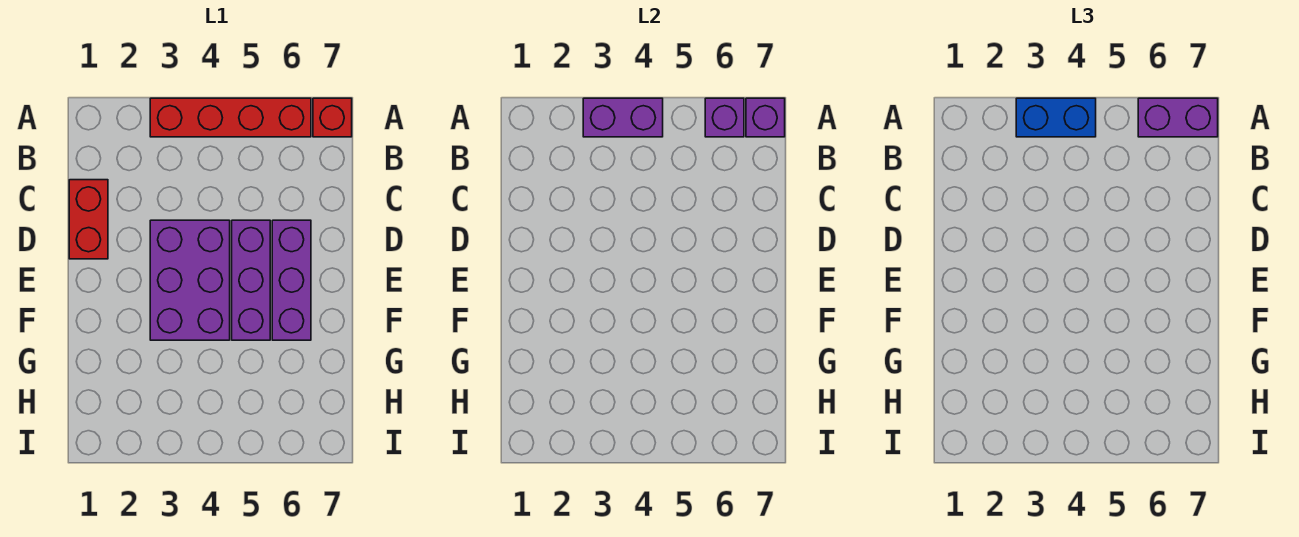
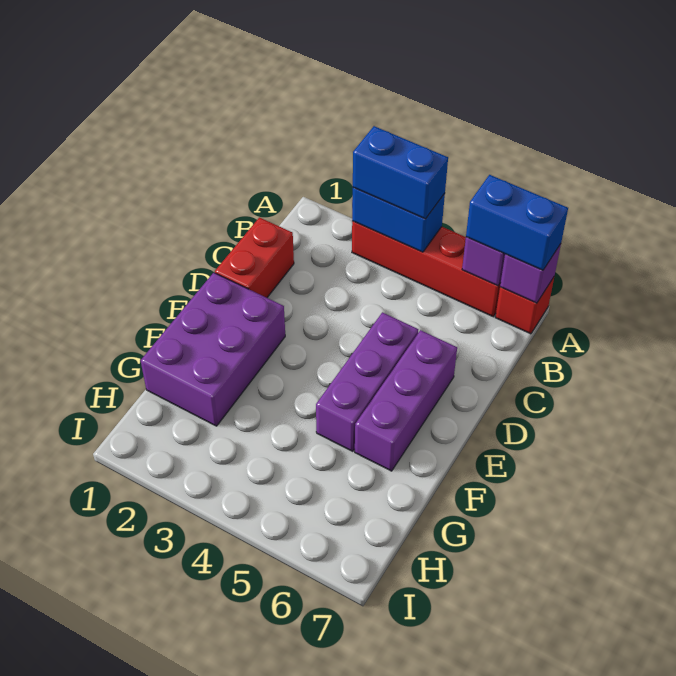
purple 1x2 brick [583,98,663,137] -> blue 1x2 brick [352,188,445,252]
purple 1x2 brick [1138,98,1218,137] -> blue 1x2 brick [466,175,568,270]
purple 2x3 brick [150,220,230,340] -> purple 2x3 brick moved to [141,273,285,426]

